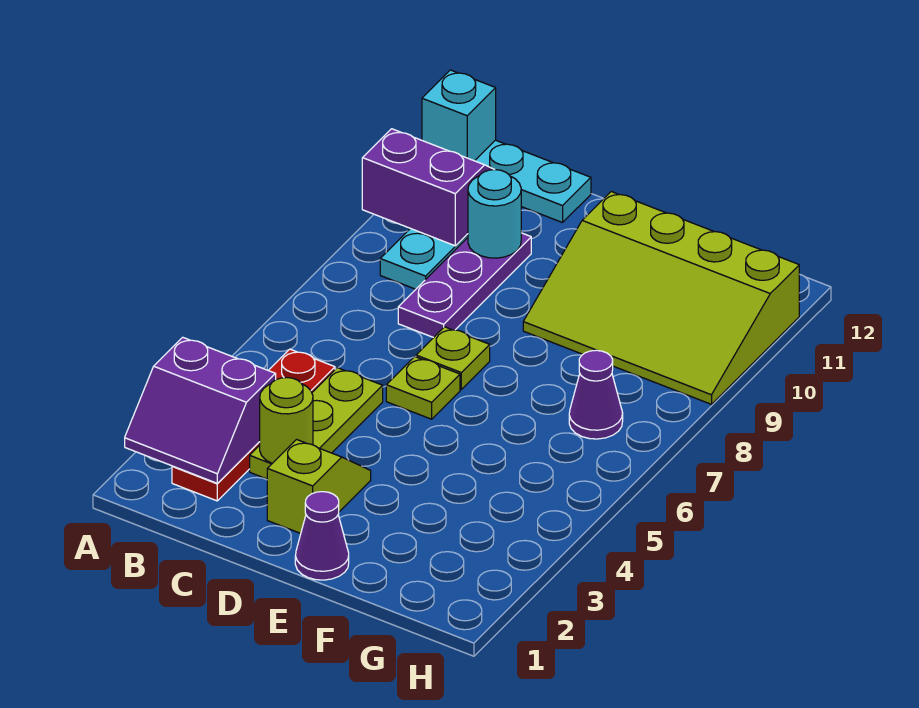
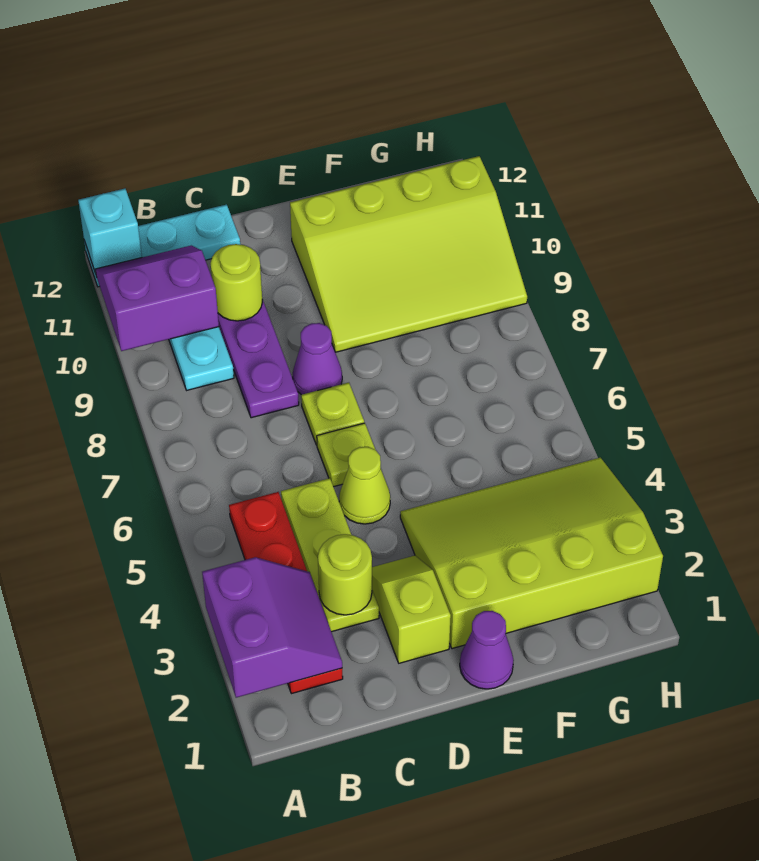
purple 2x2 slope [125,337,276,483] -> purple 2x2 slope turned to [202,557,342,698]
cyan 1x1 round brick [468,170,521,258] -> lime 1x1 round brick [210,244,262,321]
none -> lime 1x1 cone [339,447,390,524]
none -> lime 3x4 slope [400,458,663,649]
purple 1x1 cone [569,350,623,439] -> purple 1x1 cone moved to [293,323,342,395]

